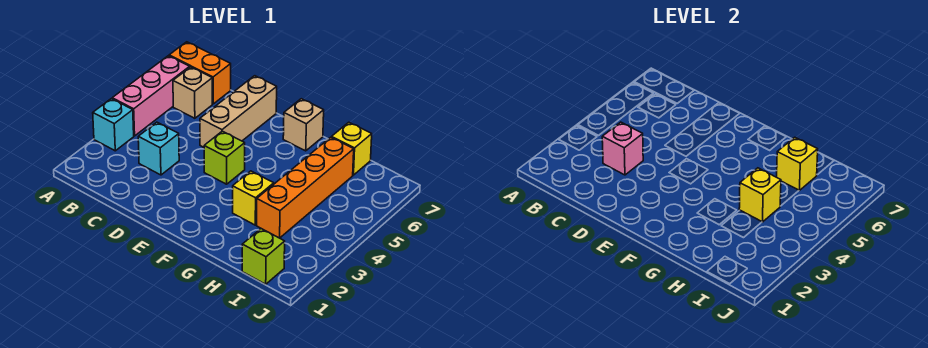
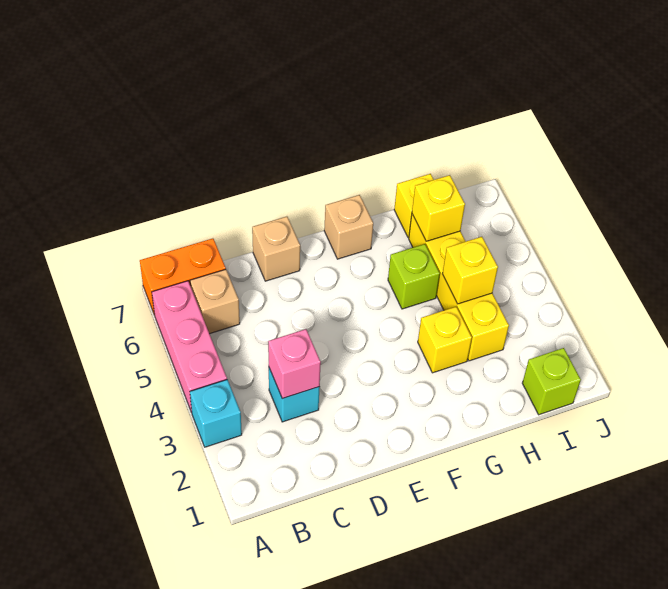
tan 1x3 brick [200,76,277,147] -> tan 1x1 brick [252,217,300,281]
lime 1x1 brick [204,131,245,184] -> lime 1x1 brick moved to [388,244,440,309]
orange 1x4 brick [257,137,354,238] -> yellow 1x4 brick [409,214,509,361]

